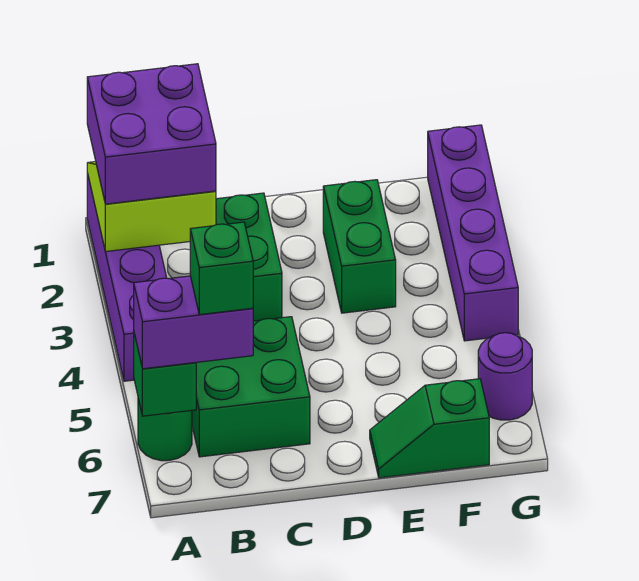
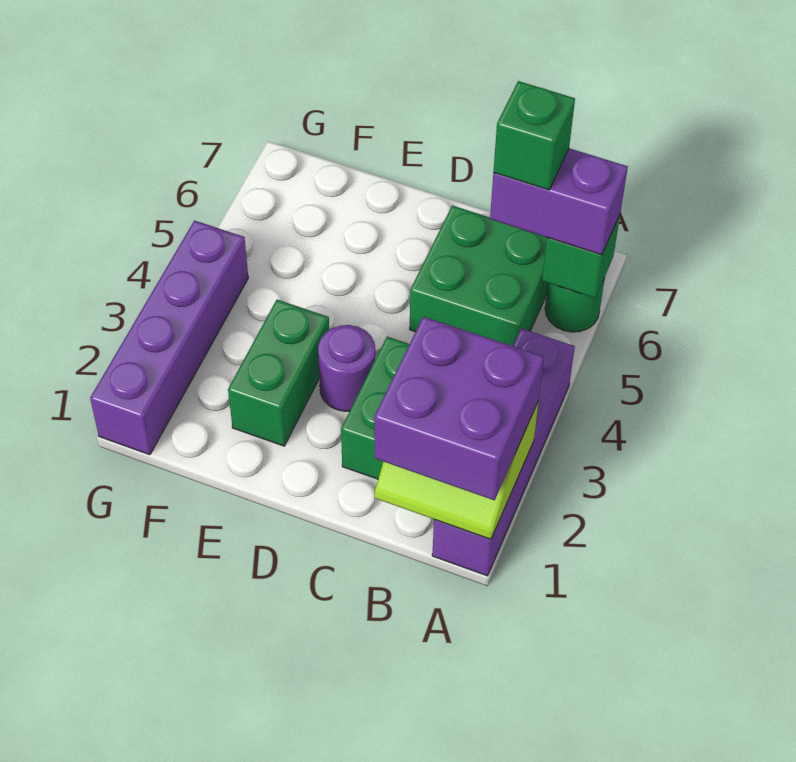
green 1x2 slope [370,379,489,478] -> none
purple 1x1 round brick [478,333,532,420] -> purple 1x1 round brick moved to [318,325,375,411]

